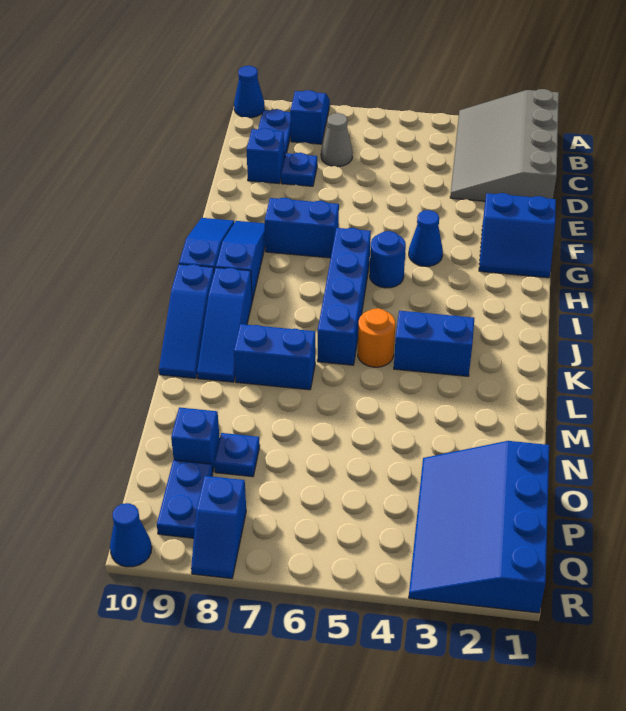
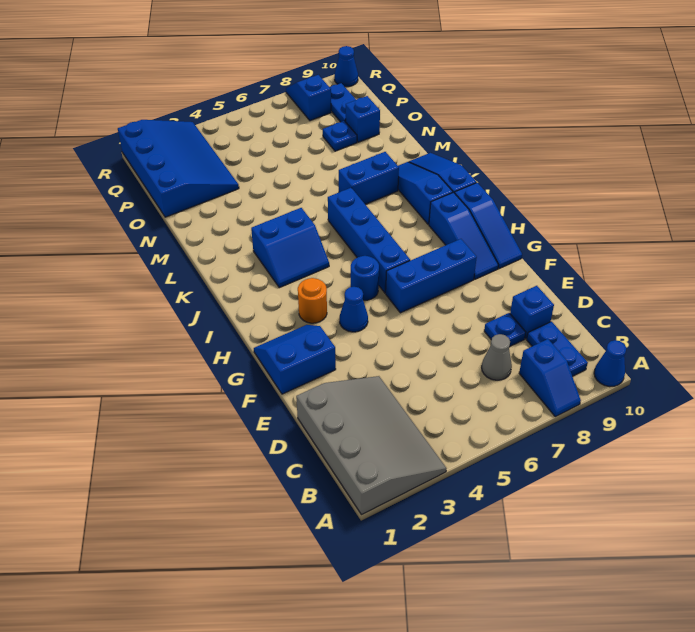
blue 1x2 brick [265,198,339,258] -> blue 1x3 brick [386,239,477,313]
orange 1x1 round brick [358,308,395,367] -> orange 1x1 round brick moved to [298,278,327,323]

